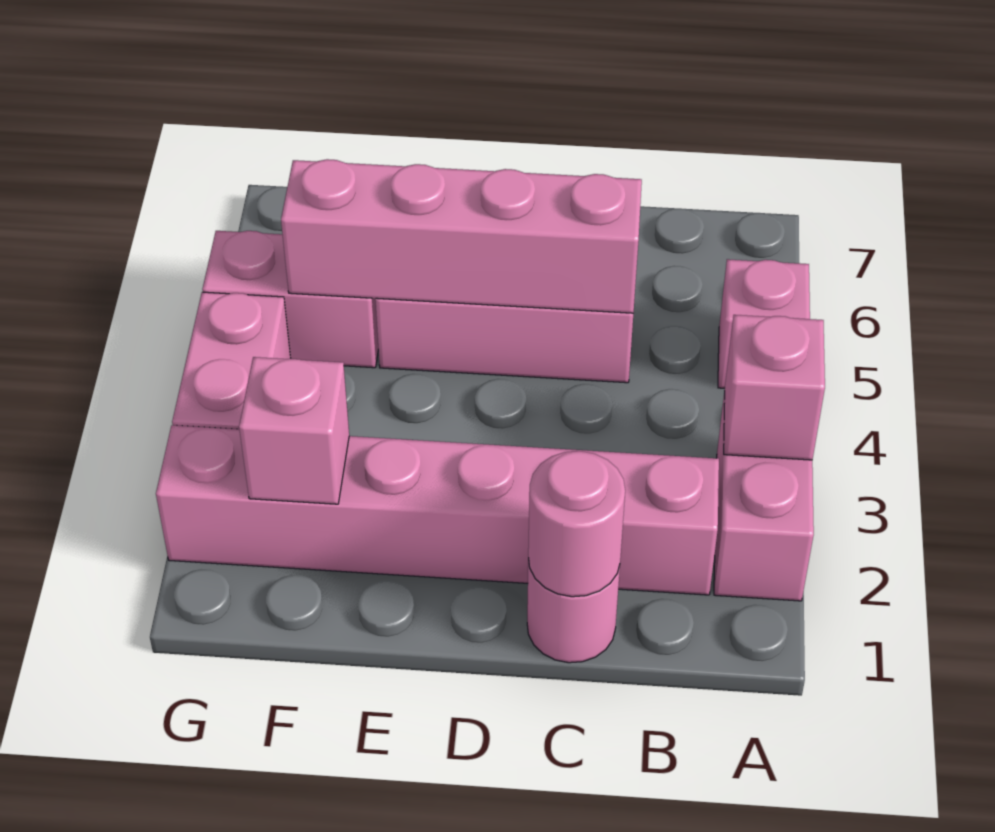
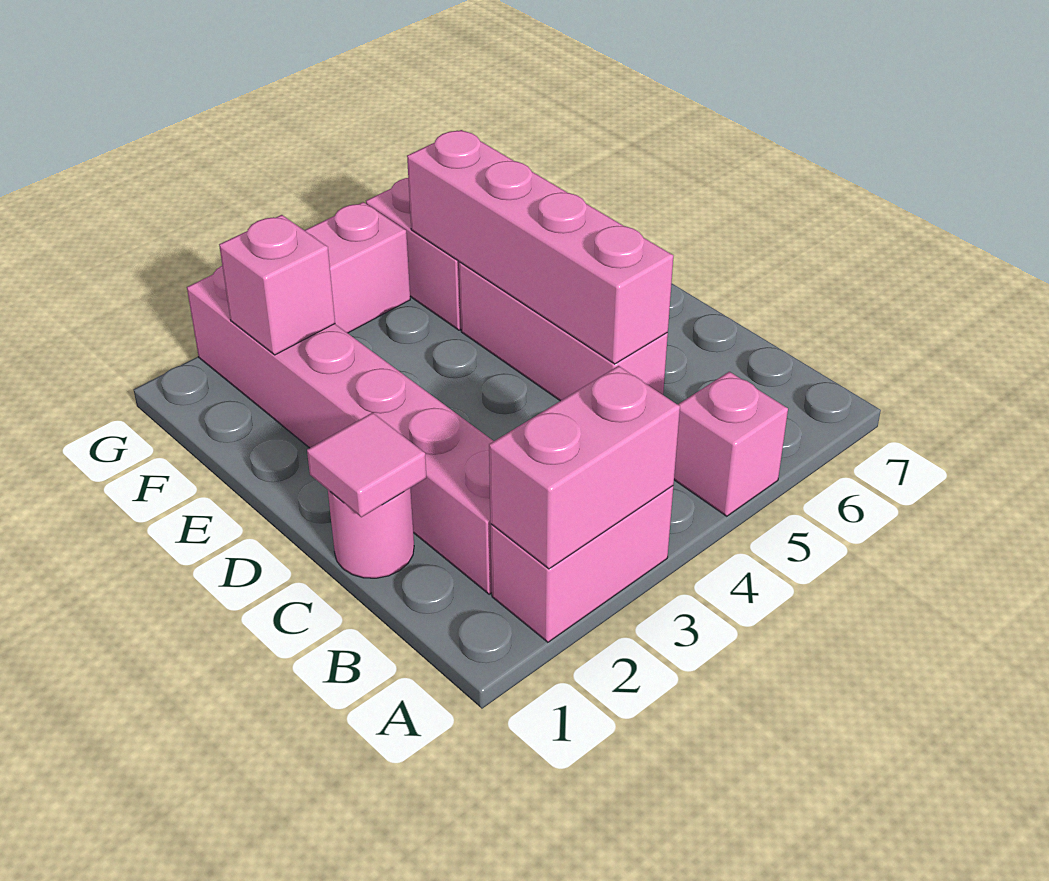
pink 1x1 brick [724,315,825,460] -> pink 1x2 brick [489,366,680,569]
pink 1x1 round brick [528,451,625,597] -> pink 1x1 tile [307,413,427,517]

